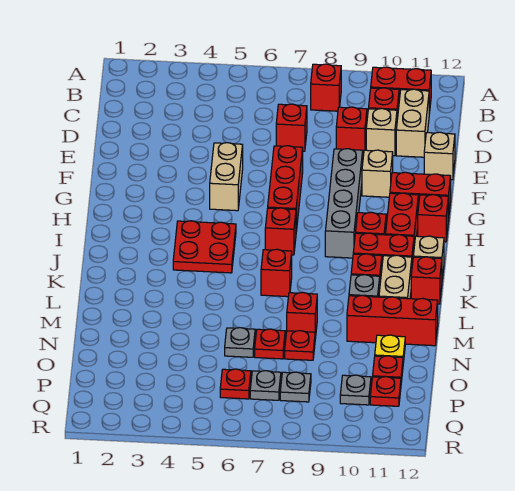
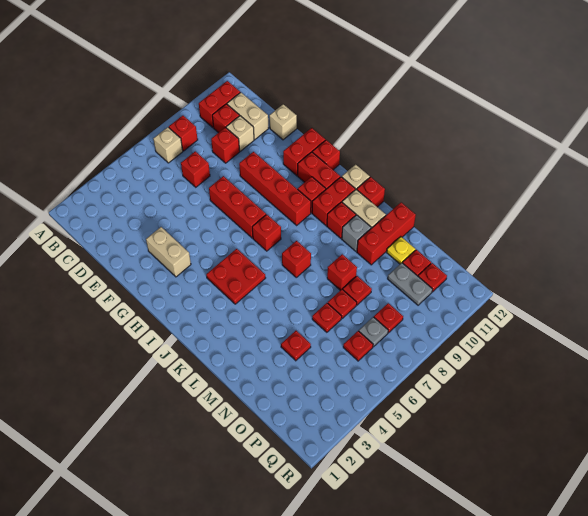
tan 1x2 brick [210,143,243,211] -> tan 1x2 brick moved to [146,227,191,277]
grey 1x4 brick [325,149,363,258] -> red 1x4 brick [239,152,311,225]
tan 1x1 brick [362,150,393,197] -> tan 1x1 brick moved to [153,127,183,163]
none -> red 1x1 plate [281,331,311,361]
grey 1x1 plate [225,328,255,357] -> red 1x1 plate [312,303,342,332]
grey 1x1 plate [280,372,311,402] -> red 1x1 plate [374,303,403,333]
grey 1x1 plate [340,375,371,405] -> grey 1x2 plate [388,263,433,305]

